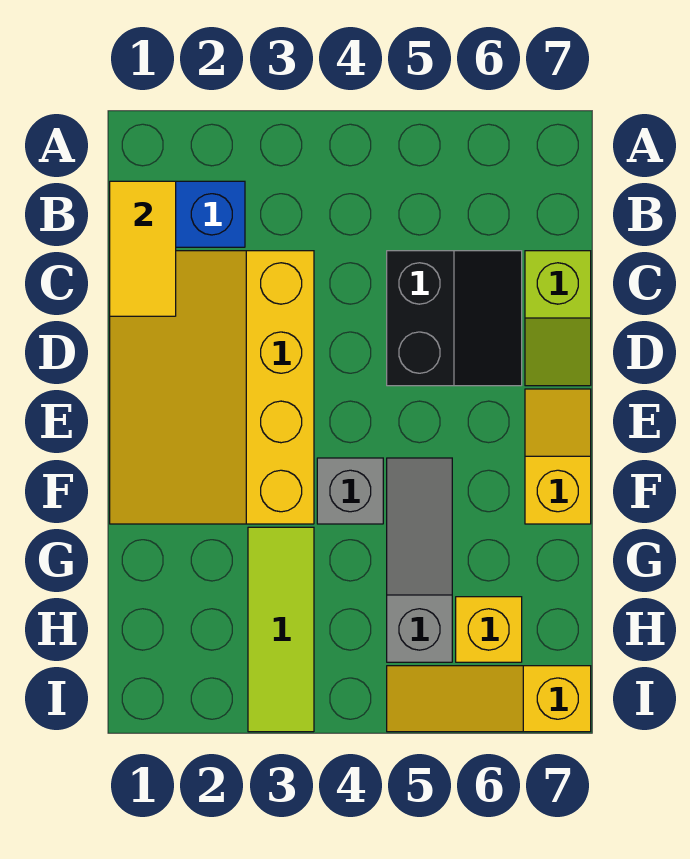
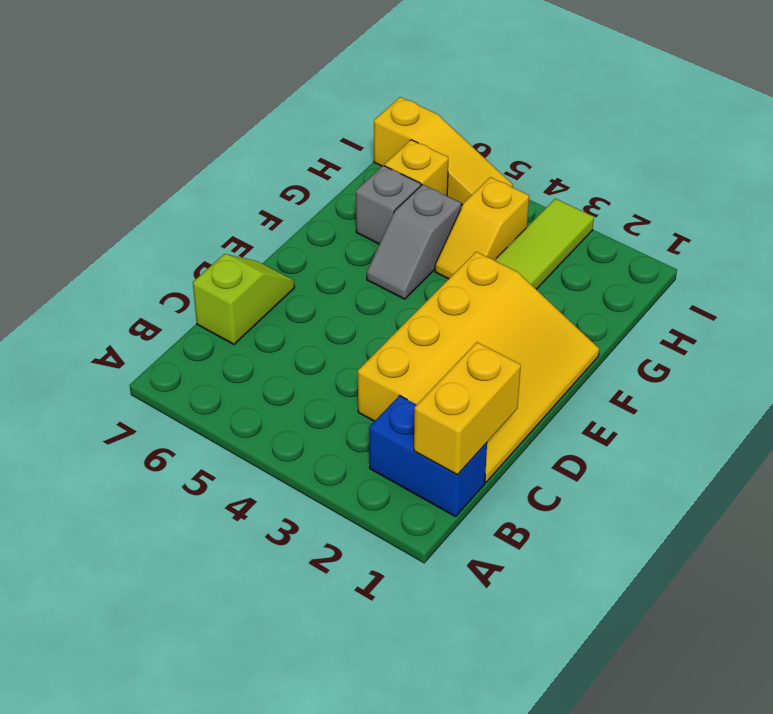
yellow 1x2 tile [110,181,176,316] -> yellow 1x2 brick [414,342,521,475]
black 2x2 slope [387,251,522,386] -> none
yellow 1x2 slope [525,389,591,524] -> yellow 1x2 slope moved to [435,177,529,279]
grey 1x1 brick [317,458,383,524] -> grey 1x1 brick moved to [356,165,421,244]
grey 1x3 slope [387,458,452,662] -> grey 1x2 slope [367,184,461,299]

